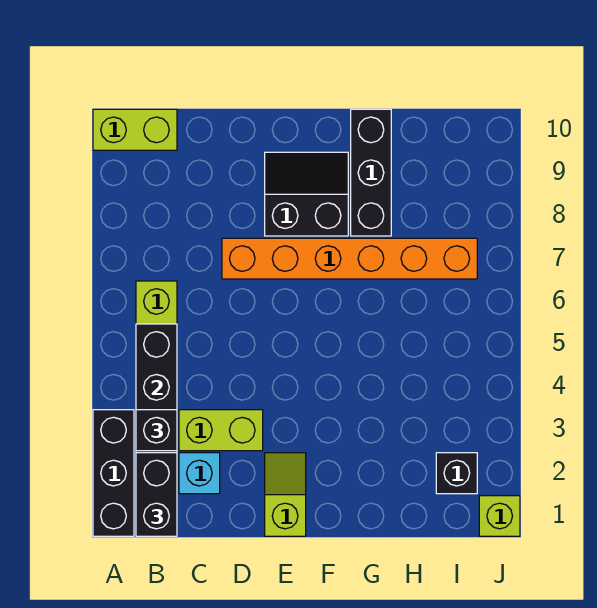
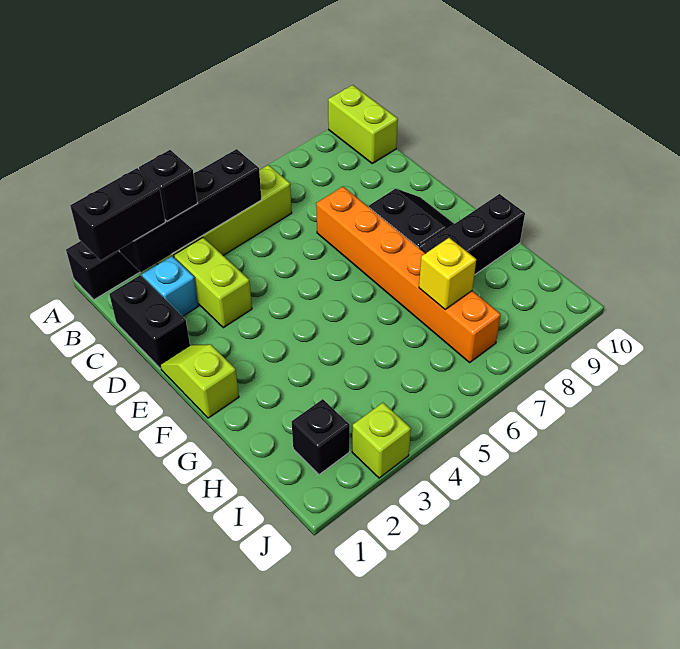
none -> black 1x2 brick [109,275,190,369]
lime 1x2 slope [265,453,306,536] -> lime 1x2 slope turned to [160,344,239,418]
none -> yellow 1x1 brick [419,238,476,309]
lime 1x1 brick [479,496,520,536] -> lime 1x1 brick moved to [352,403,411,478]

